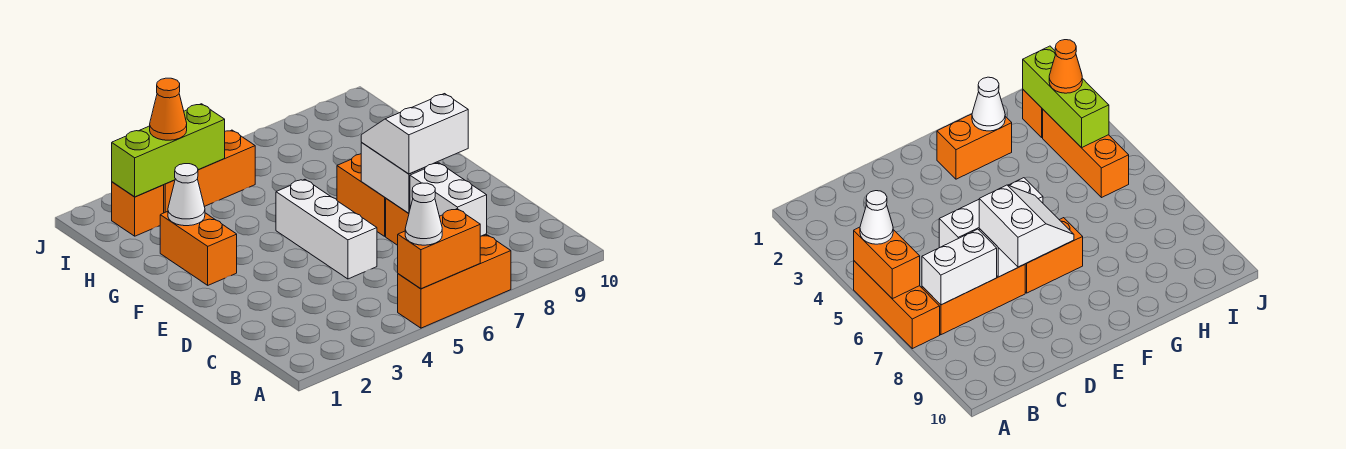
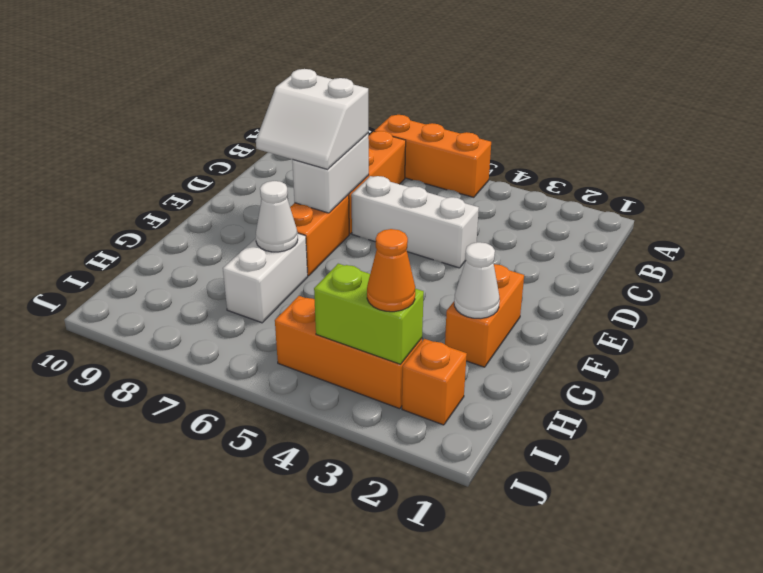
orange 1x2 brick [398,209,480,289] -> none
white 1x1 cone [405,183,442,245] -> white 1x1 cone moved to [256,181,298,252]
white 1x2 brick [410,163,487,236] -> white 1x2 brick moved to [223,233,308,323]
white 1x3 brick [276,179,377,279] -> white 1x3 brick turned to [351,176,479,268]
lime 1x3 brick [112,104,225,197] -> lime 1x2 brick [314,264,424,364]

